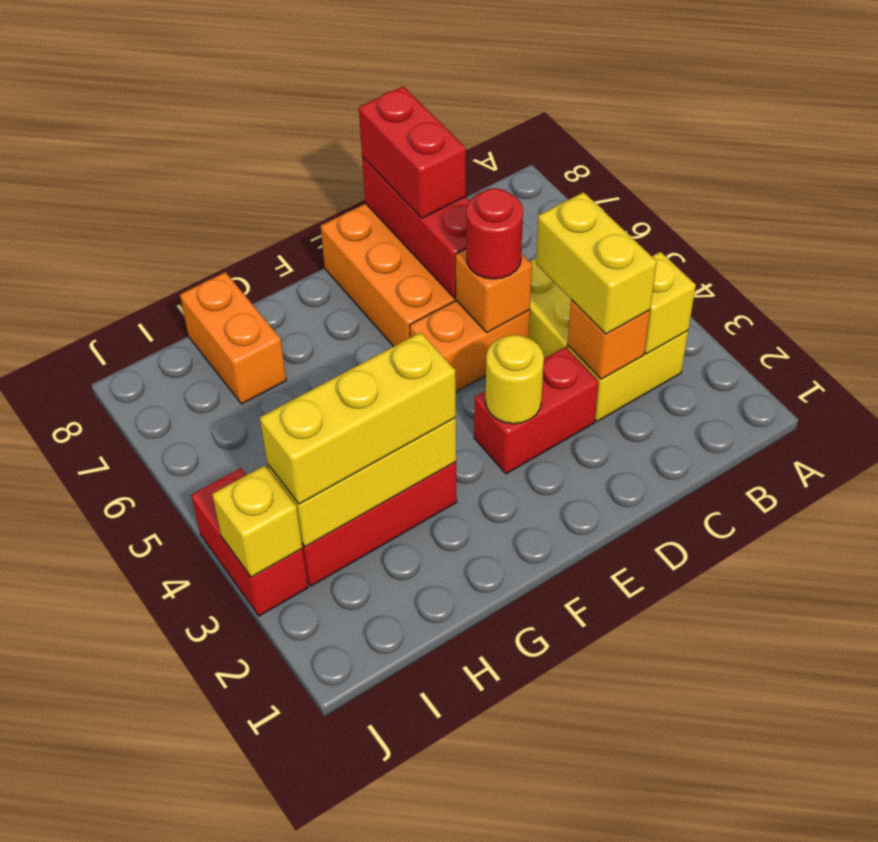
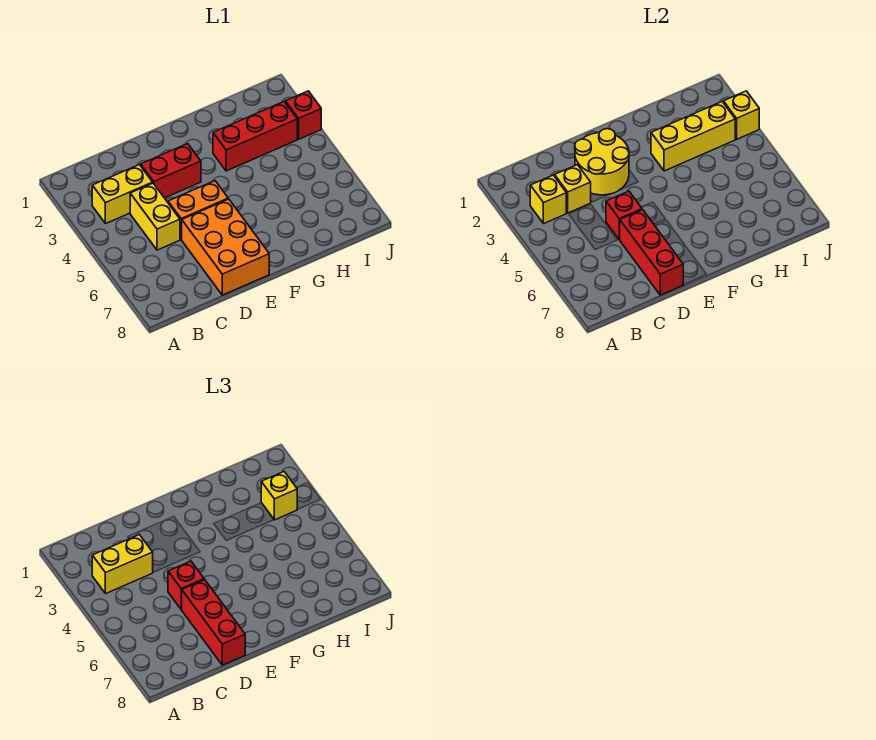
orange 1x1 brick [568,300,650,379] -> yellow 1x1 brick [555,165,591,213]
yellow 1x2 brick [536,192,657,334] -> yellow 1x2 brick turned to [92,535,153,594]
orange 1x1 brick [456,249,532,332] -> red 1x1 brick [606,191,642,239]
red 1x1 round brick [466,188,523,279] -> red 1x1 brick [168,561,204,609]
red 1x2 brick [359,86,466,218] -> red 1x3 brick [181,580,245,665]
yellow 1x1 round brick [486,335,544,424] -> yellow 2x2 round brick [575,129,629,195]
yellow 1x3 brick [260,332,456,504] -> yellow 1x1 brick [261,472,297,520]
orange 1x2 brick [180,272,286,404] -> none
red 1x2 brick [191,468,308,616] -> red 1x1 brick [285,91,321,139]

